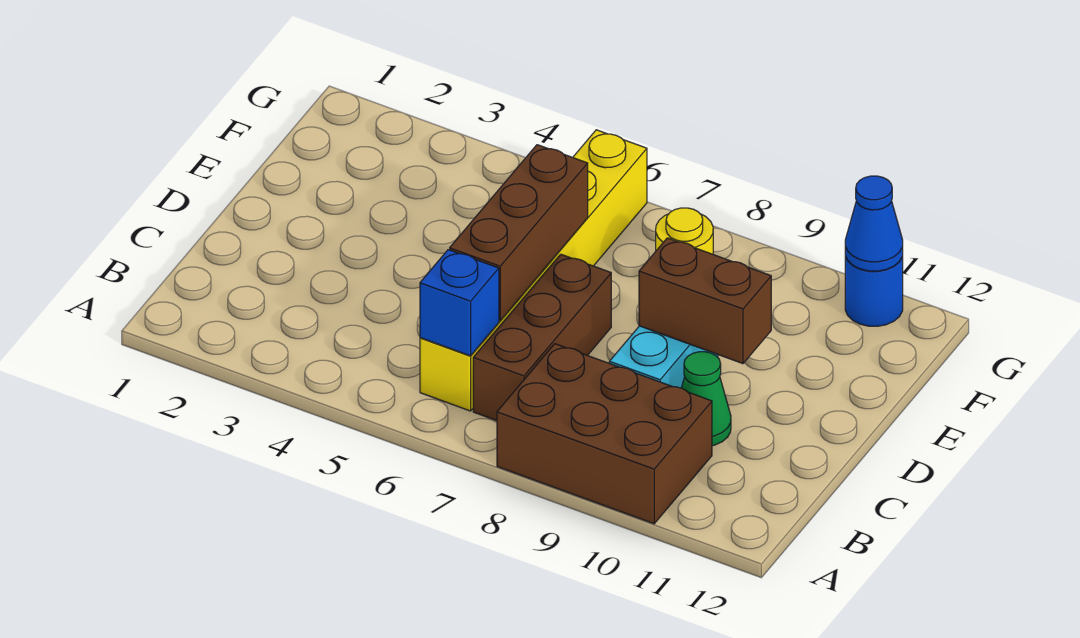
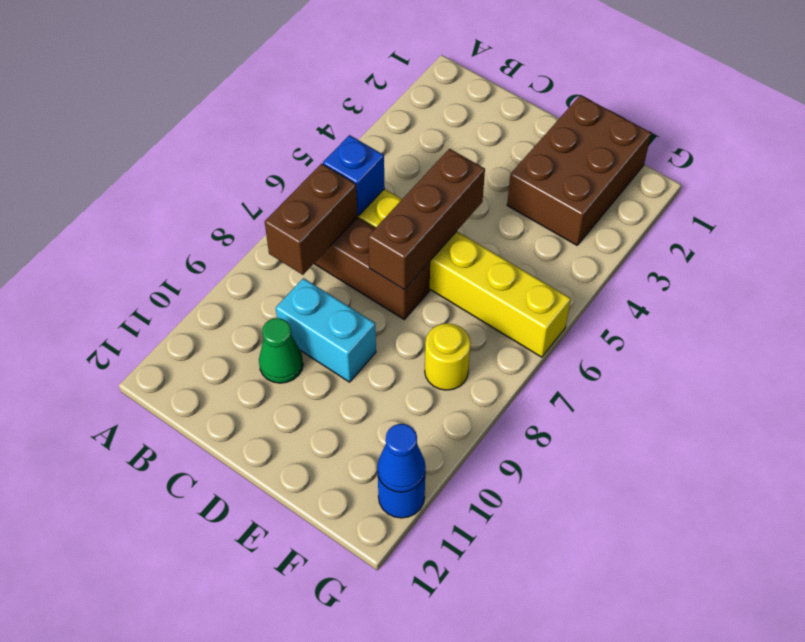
brown 2x3 brick [497,344,712,524] -> brown 2x3 brick moved to [507,95,651,245]
brown 1x3 brick [450,145,588,321] -> brown 1x3 brick turned to [368,149,485,290]
brown 1x2 brick [639,238,771,364] -> brown 1x2 brick moved to [265,164,358,275]

